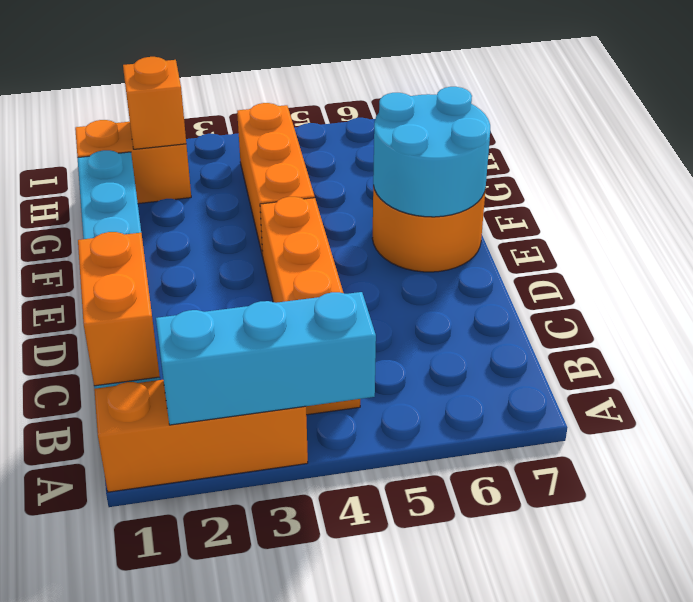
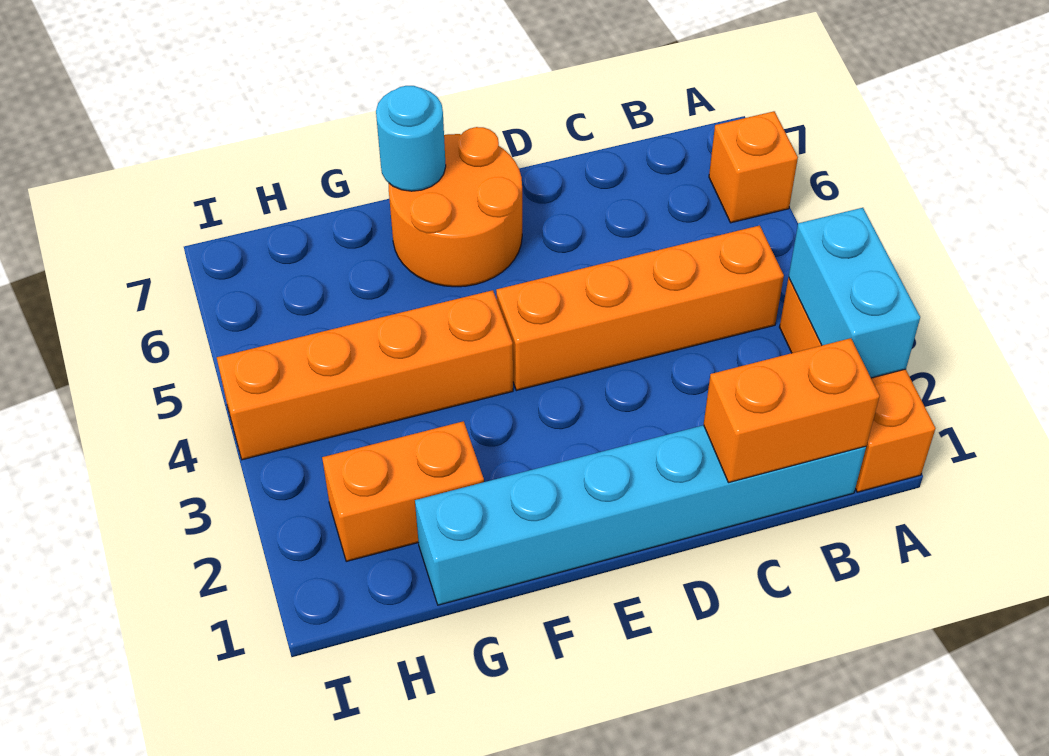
cyan 1x3 brick [156,292,376,425] -> cyan 1x2 brick [789,208,920,378]
cyan 2x2 round brick [373,87,490,217] -> cyan 1x1 round brick [376,86,446,191]
orange 1x3 brick [237,103,315,256] -> orange 1x4 brick [217,290,513,460]
orange 1x2 brick [75,120,191,204] -> orange 1x2 brick turned to [322,421,484,561]
orange 1x1 brick [123,57,186,149] -> orange 1x1 brick moved to [709,111,798,223]

